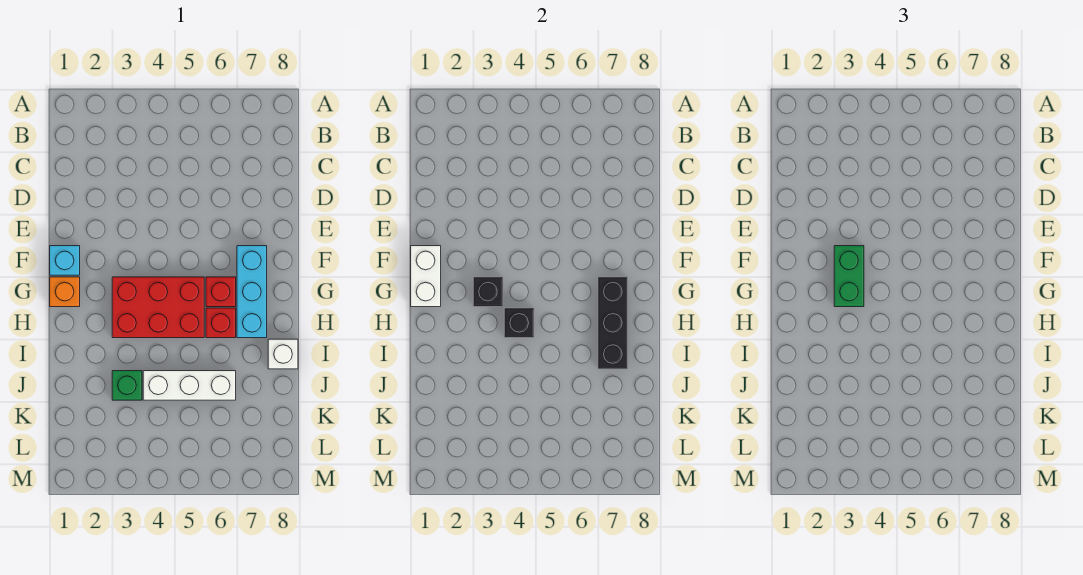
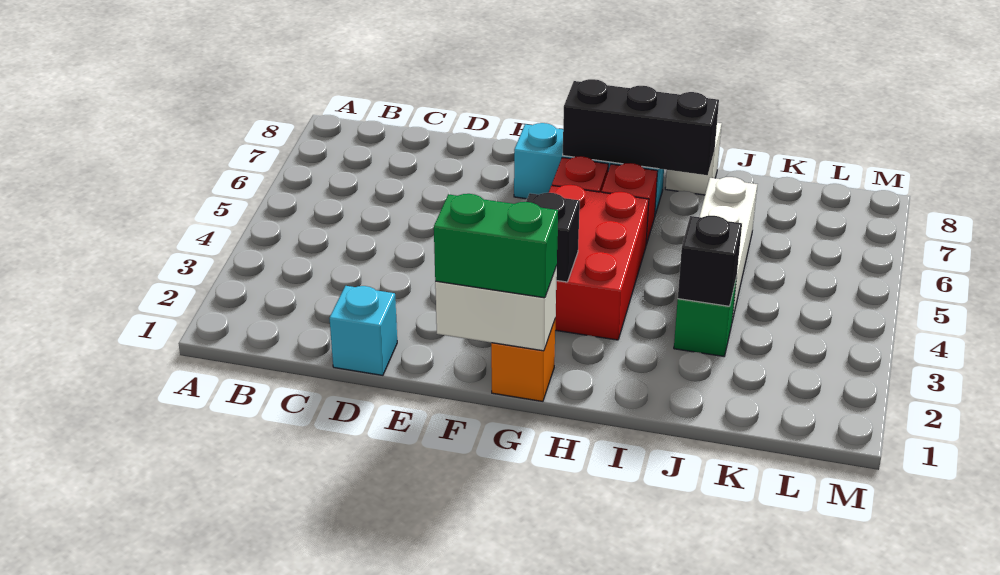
cyan 1x1 brick [50,246,80,275] -> cyan 1x1 brick moved to [330,286,397,375]
green 1x2 brick [834,246,864,307] -> green 1x2 brick moved to [434,194,558,298]
black 1x1 brick [504,308,534,338] -> black 1x1 brick moved to [678,216,742,306]

